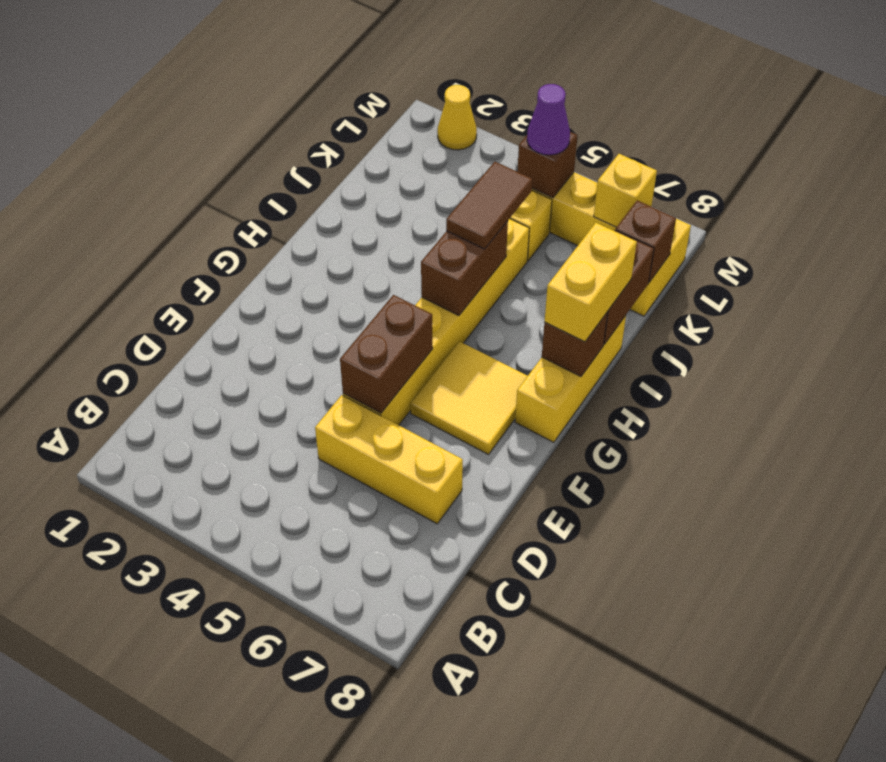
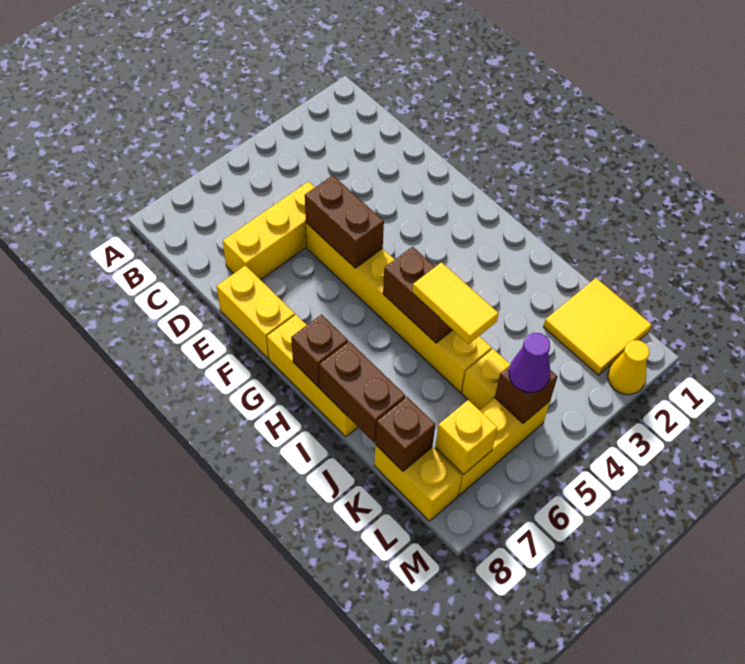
yellow 2x2 tile [410,342,527,455] -> yellow 2x2 tile moved to [543,278,652,375]
yellow 1x2 brick [545,223,637,342] -> yellow 1x2 brick moved to [217,266,295,358]
brown 1x2 tile [446,162,533,249] -> yellow 1x2 tile [412,262,499,344]

